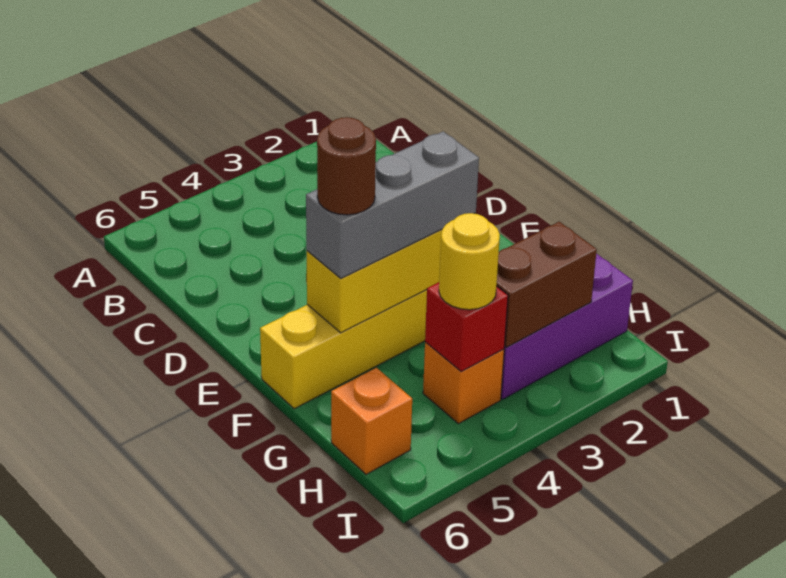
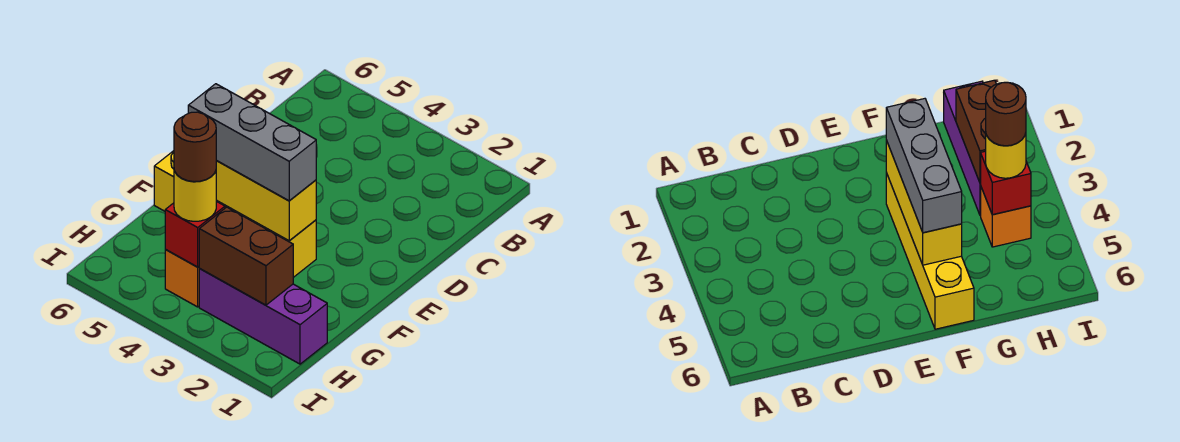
brown 1x1 round brick [317,117,376,215] -> brown 1x1 round brick moved to [174,112,216,182]
orange 1x1 brick [331,368,412,474] -> none

